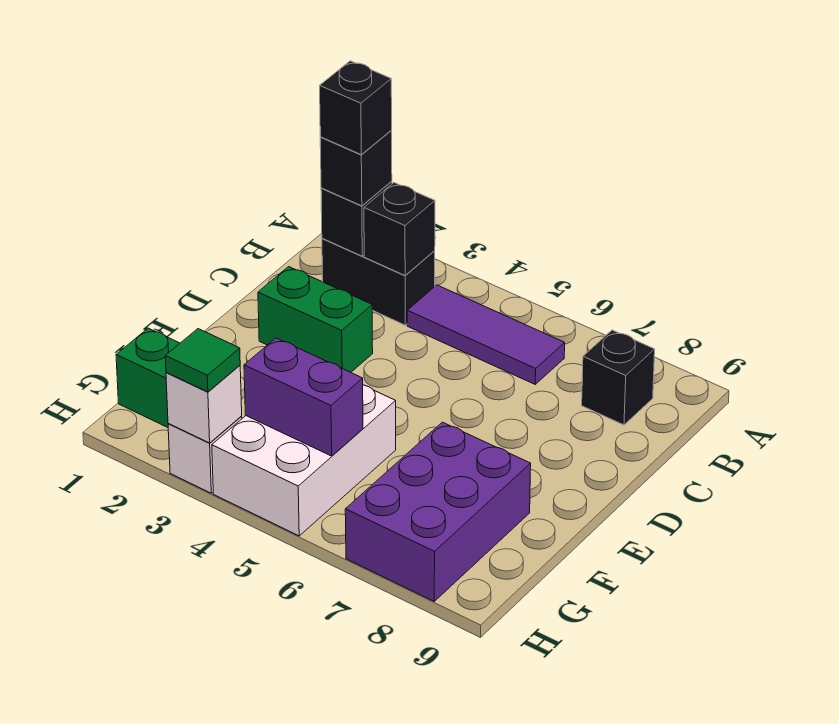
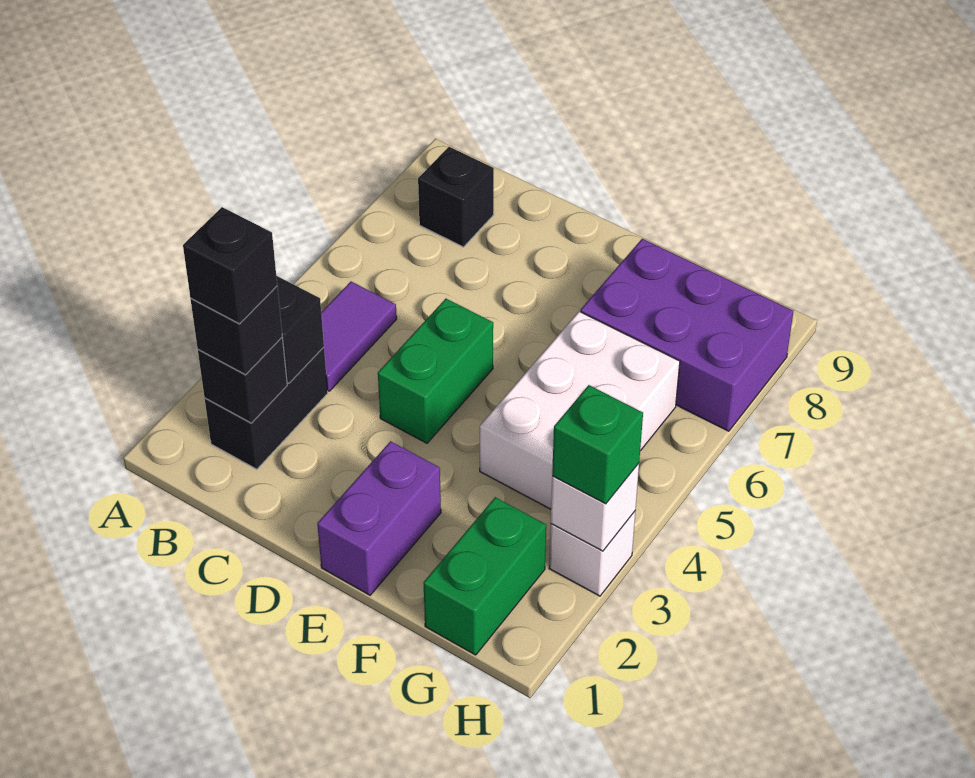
purple 1x3 tile [407,285,565,384] -> purple 1x2 tile [321,282,397,391]
green 1x2 brick [258,267,373,372] -> green 1x2 brick moved to [378,299,493,443]
white 2x3 brick [212,385,396,536] -> white 2x3 brick turned to [480,311,680,509]
purple 1x2 brick [244,338,363,456] -> purple 1x2 brick moved to [317,441,441,595]
green 1x1 tile [165,329,240,392] -> green 1x1 brick [552,385,643,504]

